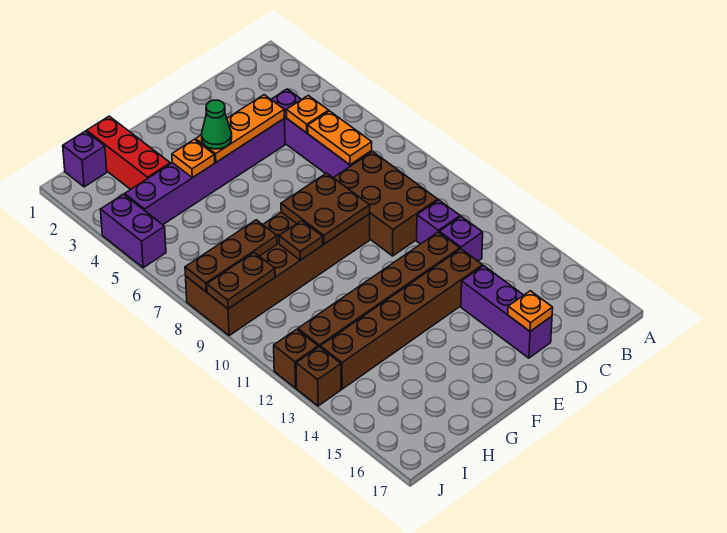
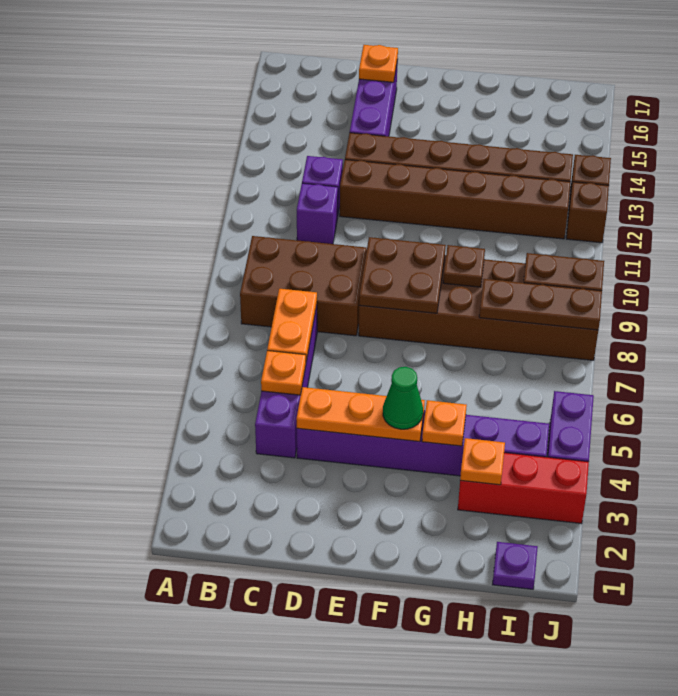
brown 2x3 brick [334,152,438,256] -> brown 2x3 brick turned to [240,236,367,336]
red 1x3 brick [87,116,170,189] -> red 1x3 brick turned to [458,453,589,524]
none -> orange 1x1 plate [460,438,505,485]
purple 1x1 brick [63,131,107,187] -> purple 1x1 plate [492,542,538,589]

